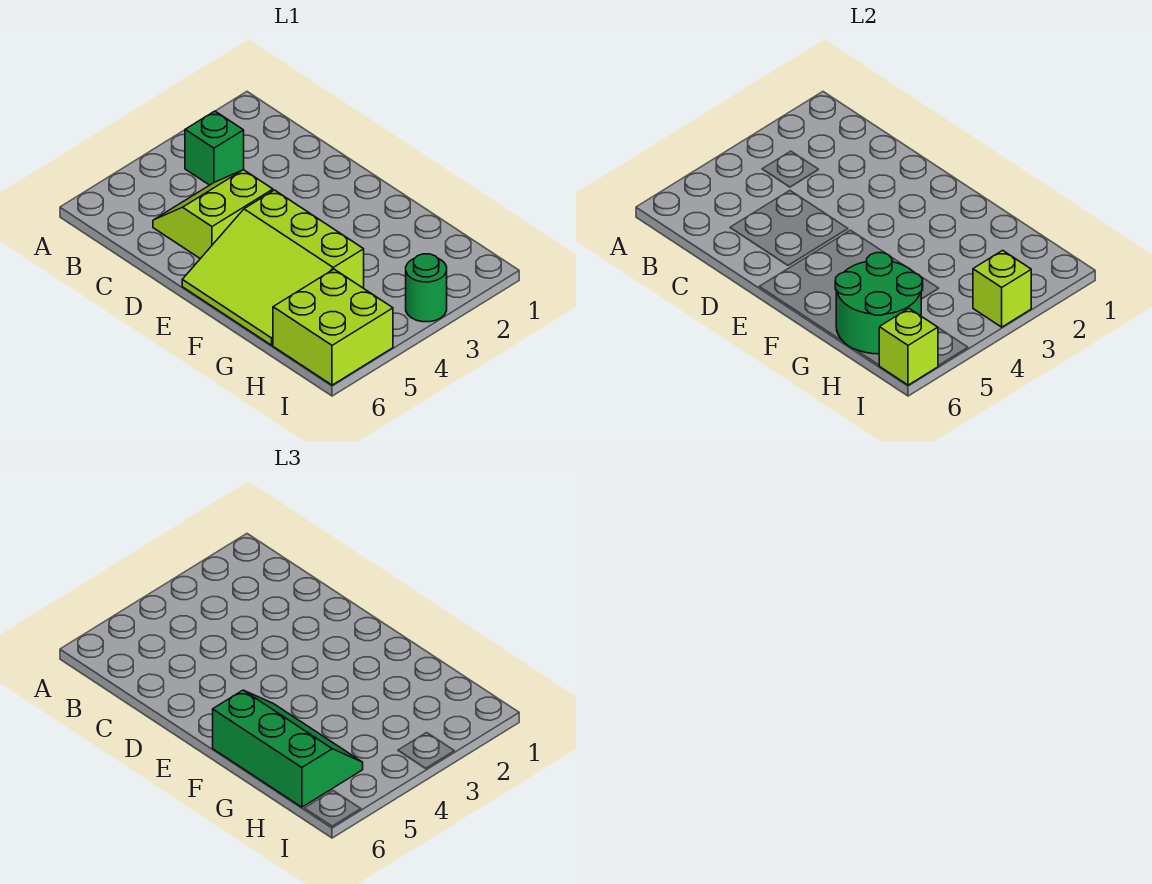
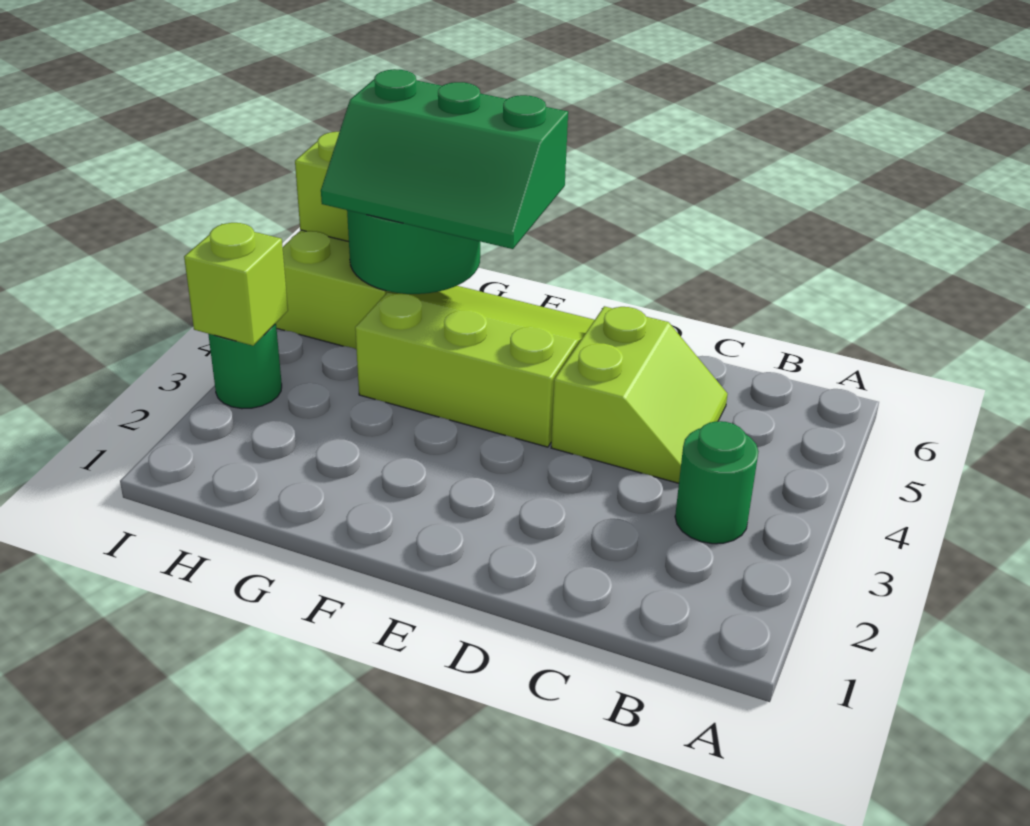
green 1x1 brick [185,111,244,185] -> green 1x1 round brick [675,421,759,544]

